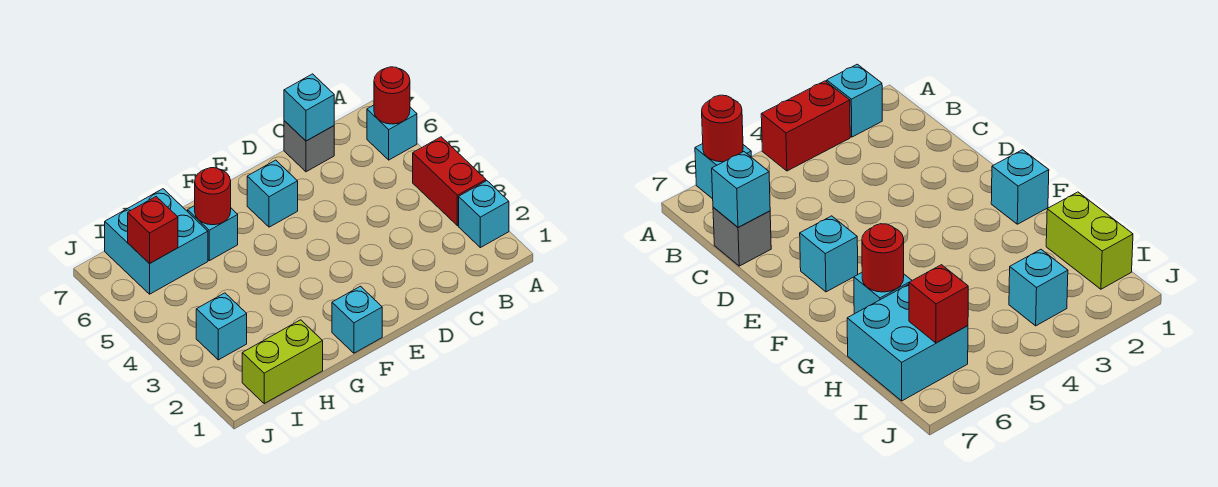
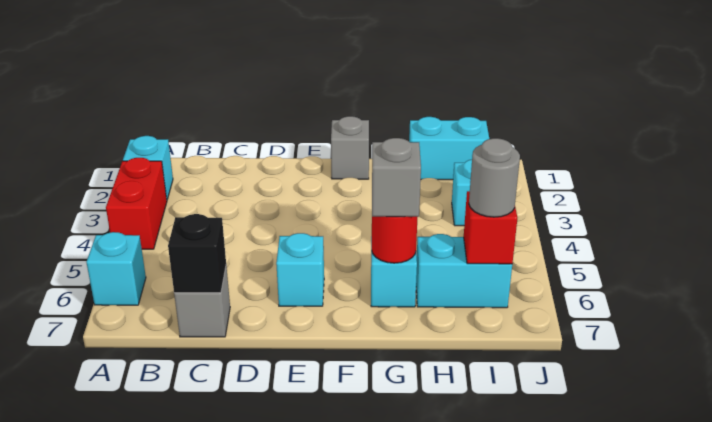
red 1x1 round brick [374,67,410,124] -> none
cyan 1x1 brick [284,74,334,141] -> black 1x1 brick [168,214,226,293]
cyan 1x1 brick [332,286,382,353] -> grey 1x1 brick [331,116,369,179]
none -> grey 1x1 brick [372,138,421,217]
lime 1x2 brick [242,320,323,403] -> cyan 1x2 brick [409,117,489,180]
cyan 2x2 brick [105,189,208,294] -> cyan 1x2 brick [416,234,512,308]
none -> grey 1x1 round brick [469,138,520,217]

